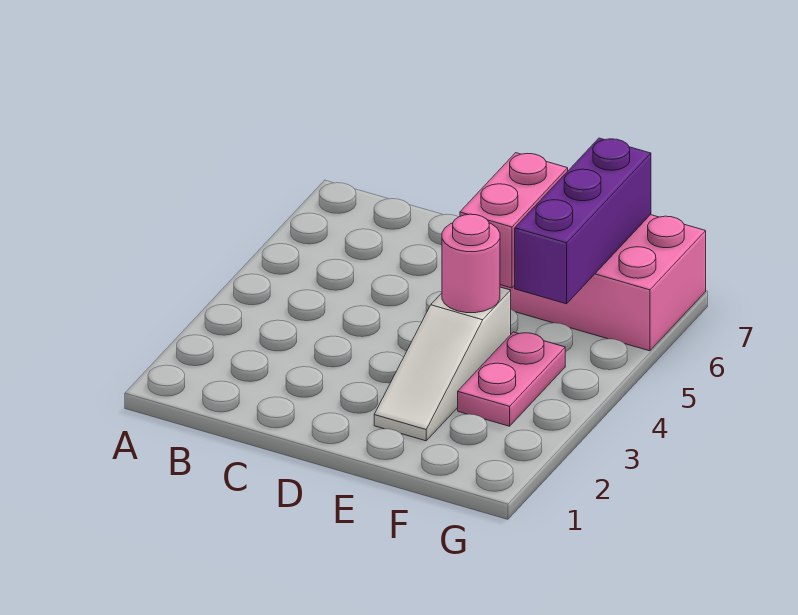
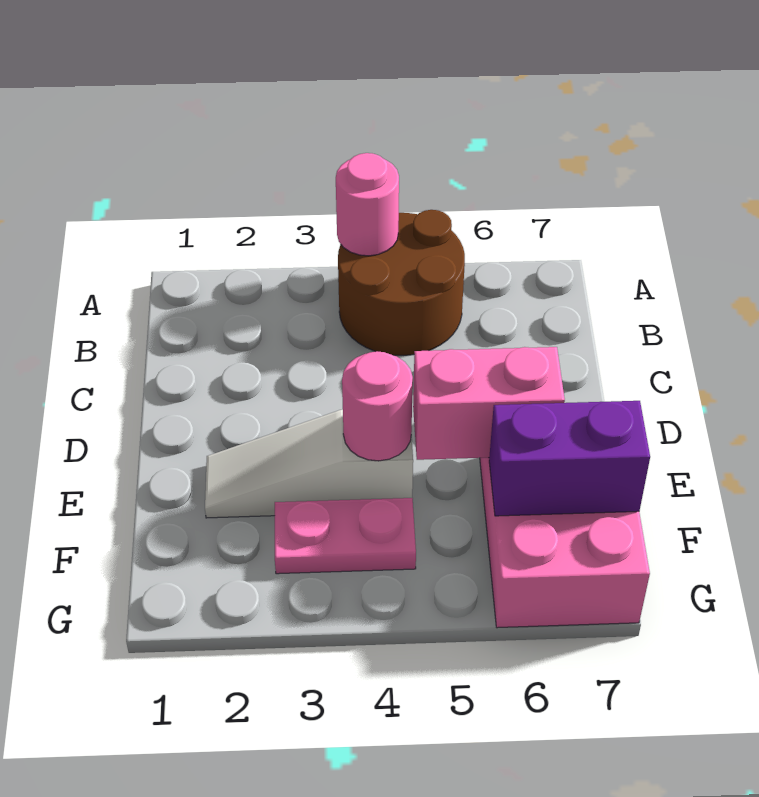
none -> brown 2x2 round brick [338,210,465,355]
none -> pink 1x1 round brick [336,153,399,256]
purple 1x3 brick [515,138,651,304] -> purple 1x2 brick [489,401,650,516]

